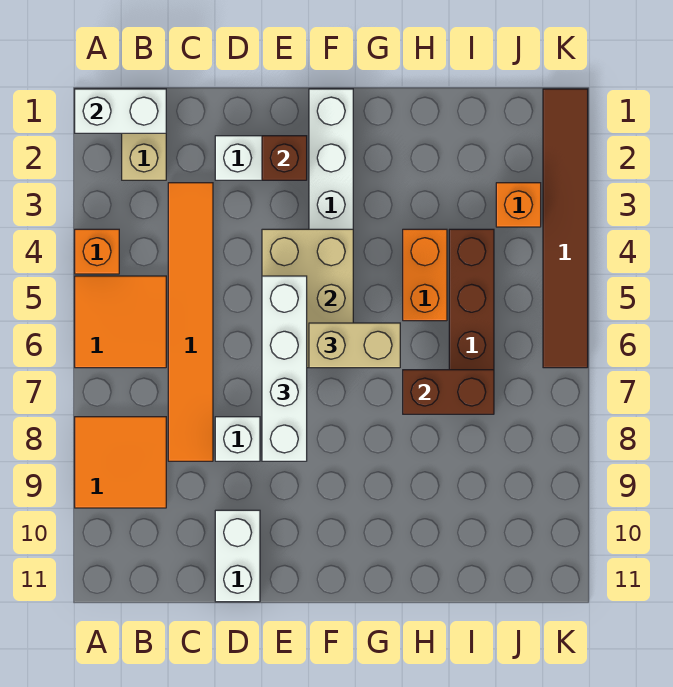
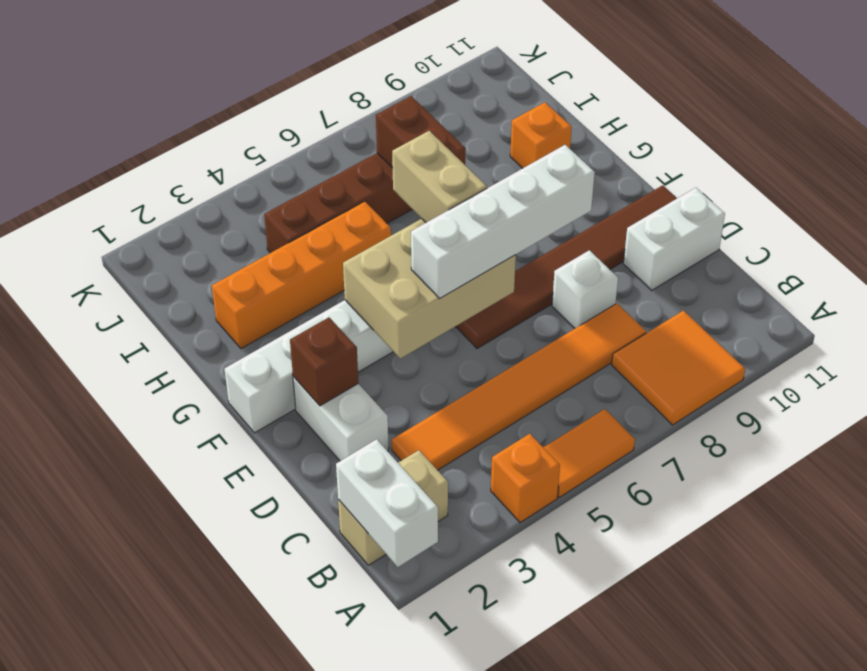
orange 2x2 tile [75,276,166,368] -> orange 1x2 tile [543,409,635,497]
orange 1x2 brick [403,229,447,321] -> orange 1x4 brick [212,201,391,349]
orange 1x1 brick [496,183,541,227] -> orange 1x1 brick moved to [510,102,572,168]
brown 1x6 tile [543,89,588,368] -> brown 1x6 tile moved to [455,185,677,349]

